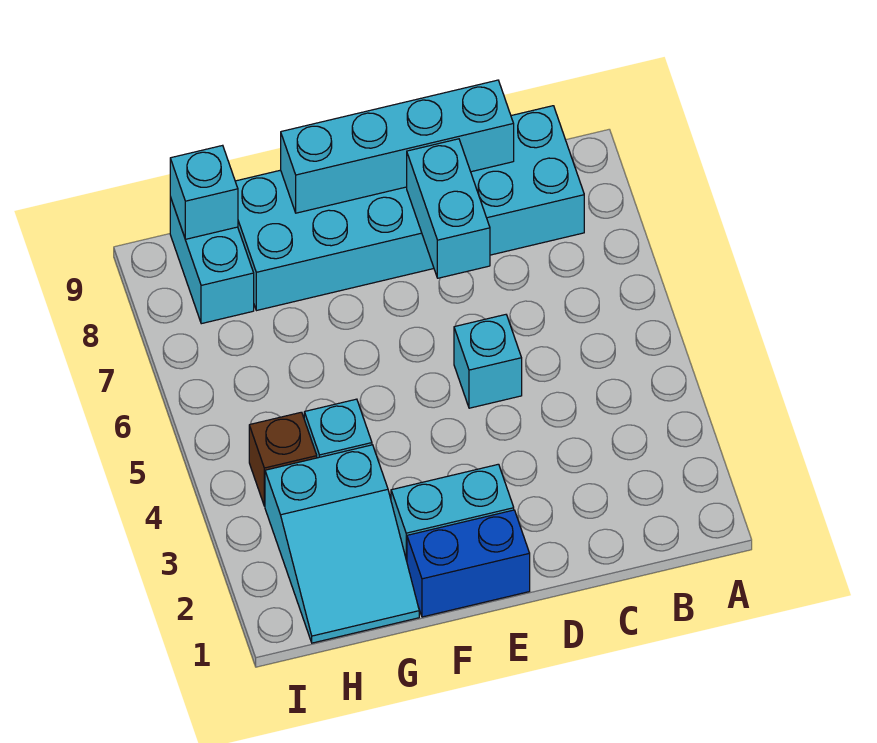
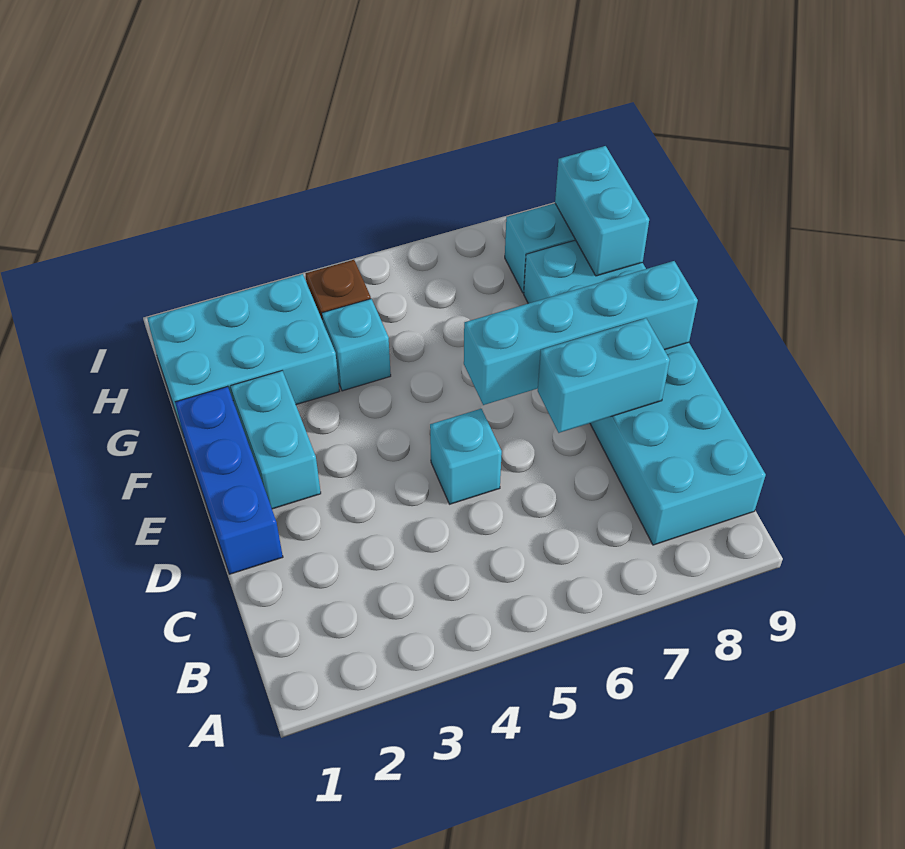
cyan 1x4 brick [281,80,514,213] -> cyan 1x4 brick turned to [464,261,698,405]
blue 1x2 brick [407,510,530,617] -> blue 1x3 brick [175,386,283,574]
cyan 2x3 slope [265,445,419,643] -> cyan 2x3 brick [147,274,339,433]
cyan 1x1 brick [170,145,238,239] -> cyan 1x2 brick [555,146,649,276]

